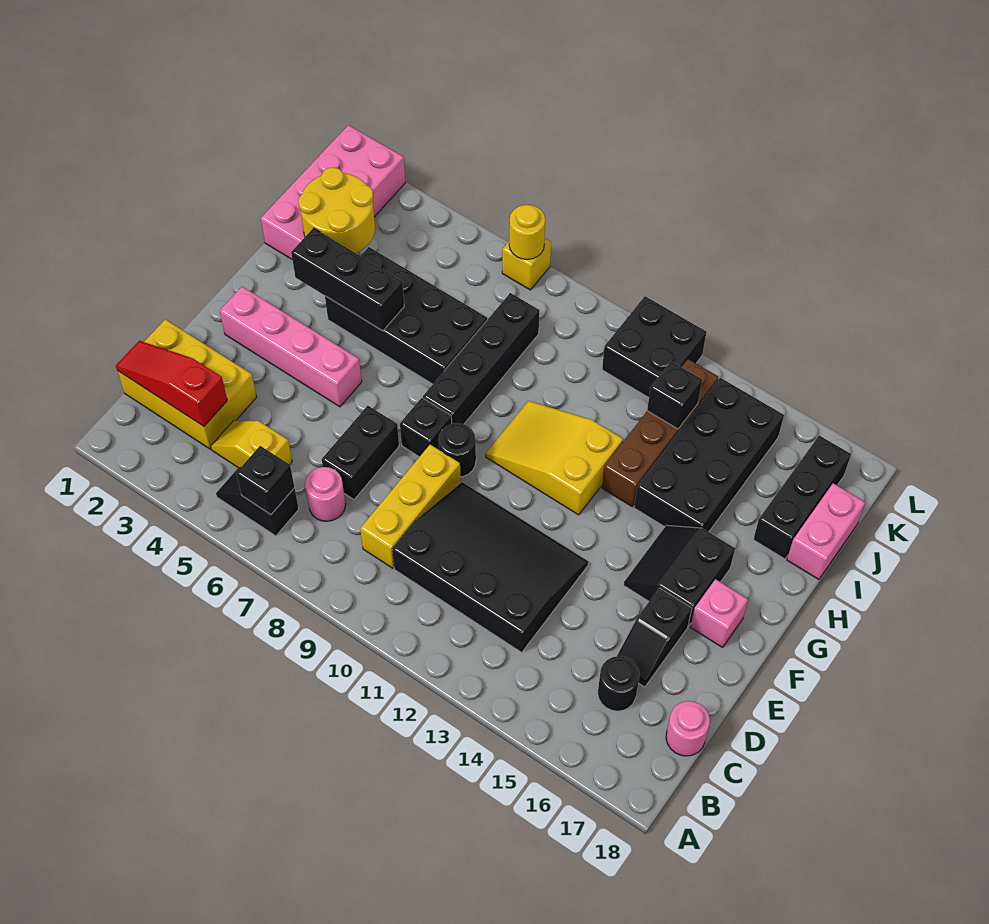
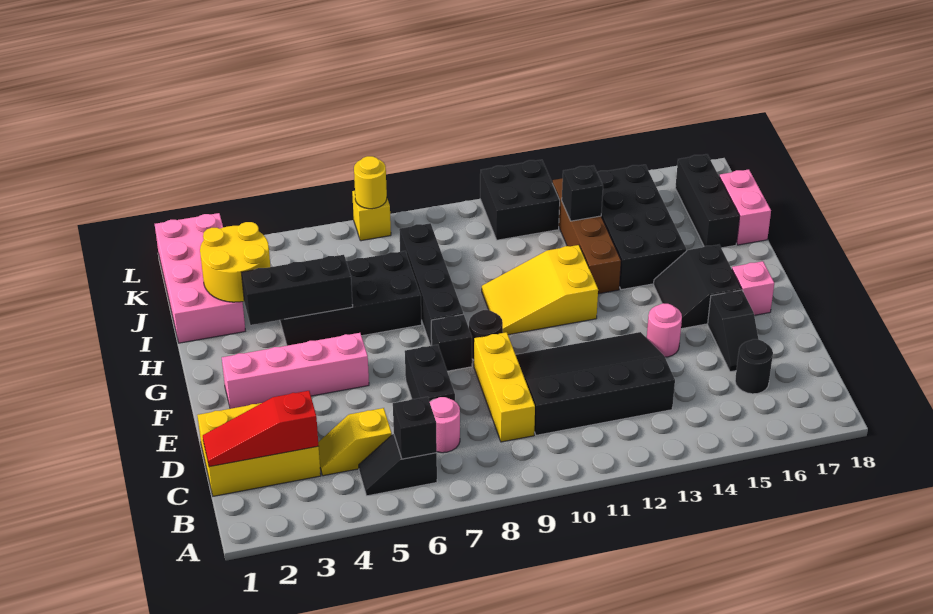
pink 1x1 round brick [666,701,710,756] -> pink 1x1 round brick moved to [647,303,682,357]

